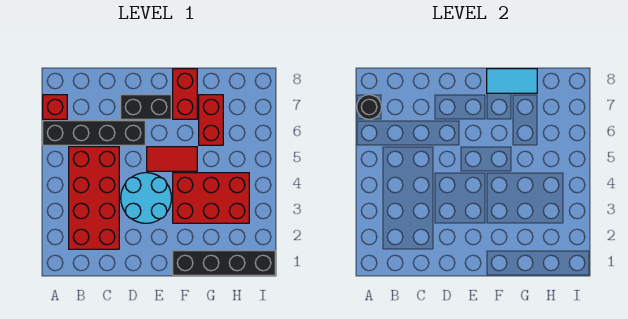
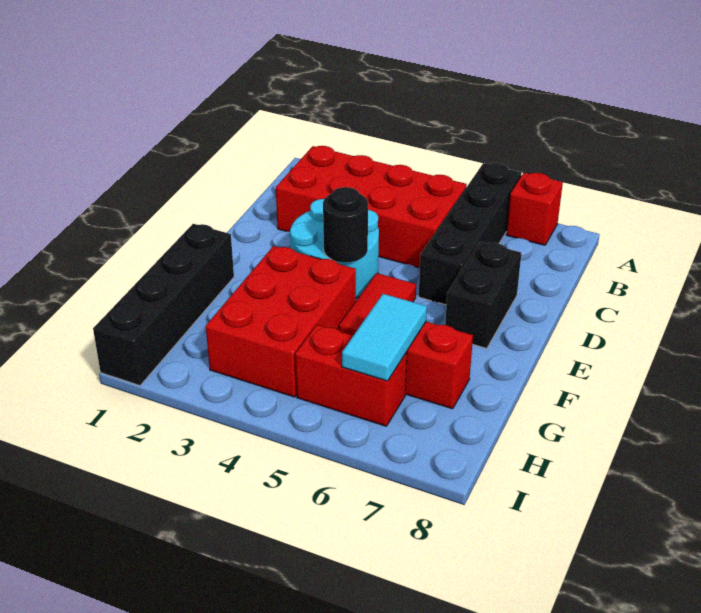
black 1x1 round brick [357,95,381,119] -> black 1x1 round brick moved to [323,187,368,262]
red 1x2 brick [173,69,197,119] -> red 1x2 brick moved to [295,325,407,426]
cyan 1x2 tile [487,69,537,93] -> cyan 1x2 tile moved to [342,294,427,381]

